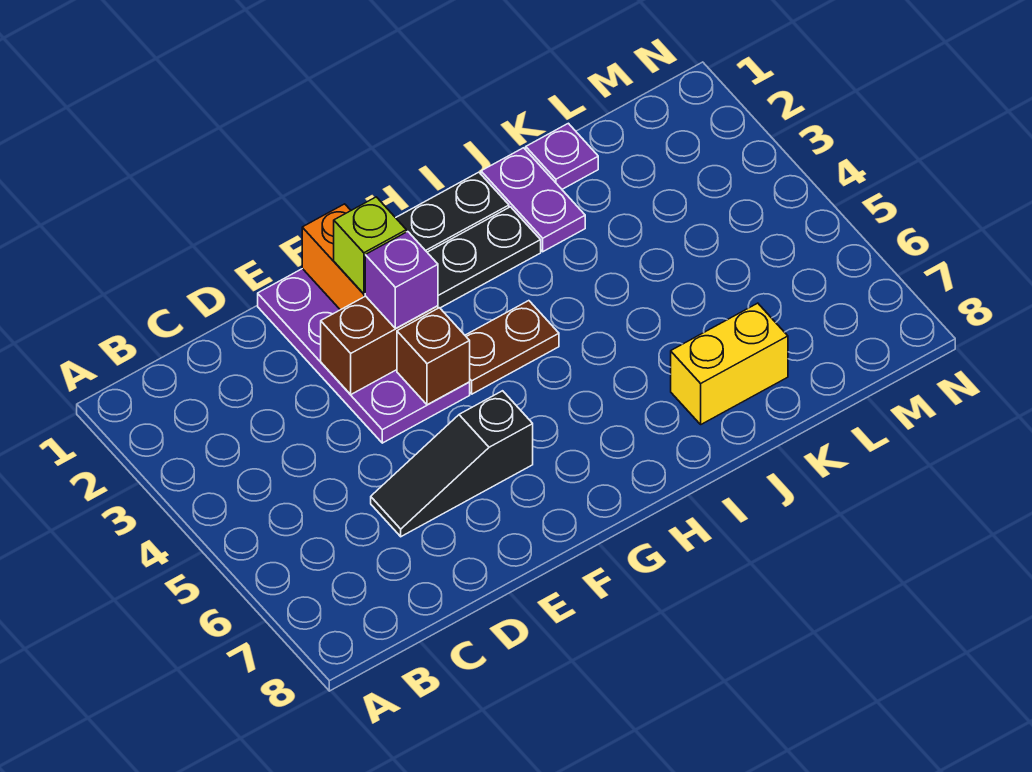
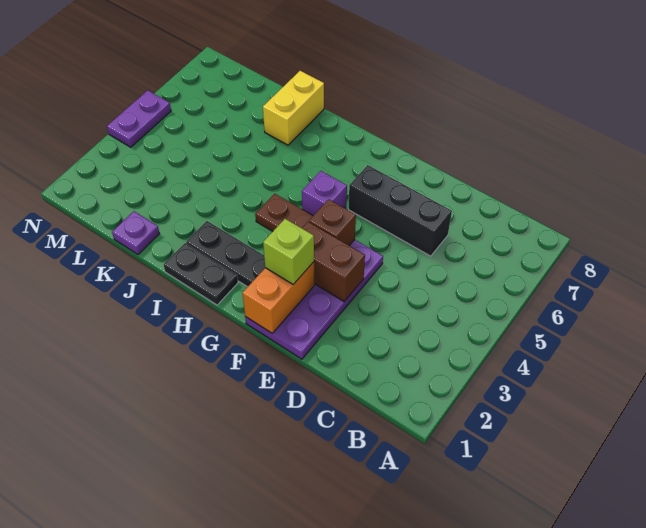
black 1x3 slope [371,391,533,537] -> black 1x3 brick [349,165,452,256]
purple 1x1 brick [365,232,438,329] -> purple 1x1 brick moved to [302,171,347,215]
purple 1x2 plate [481,148,585,252] -> purple 1x2 plate moved to [107,90,171,147]
yellow 1x2 brick [671,303,788,424] -> yellow 1x2 brick turned to [263,71,324,145]

